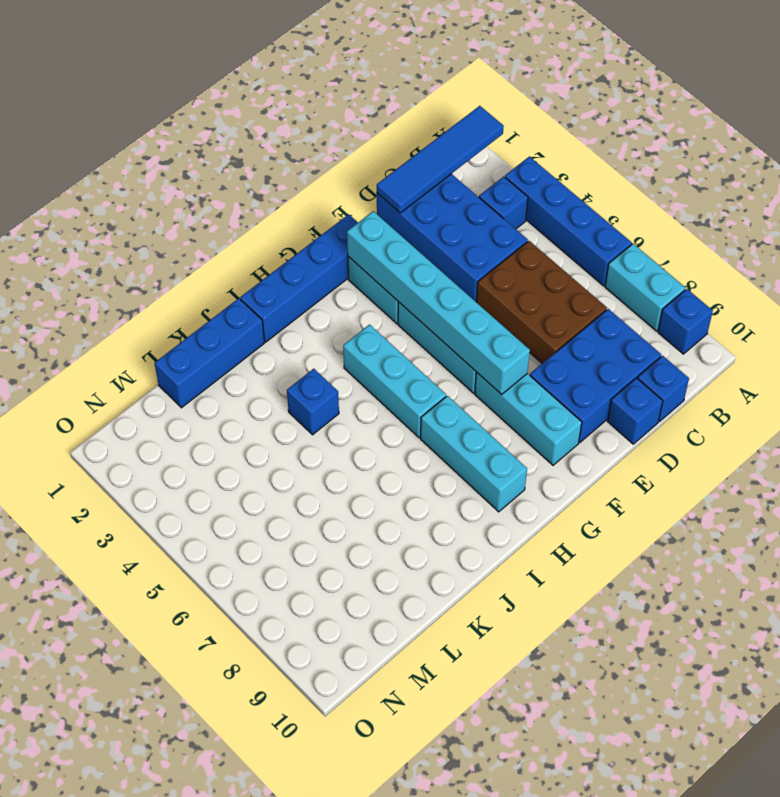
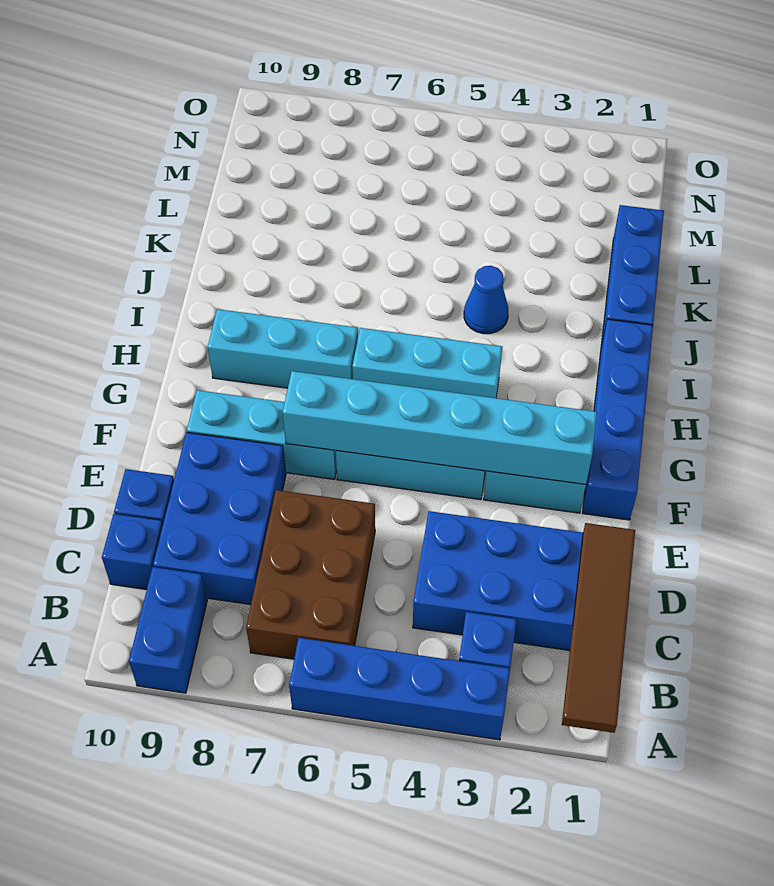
blue 1x4 tile [377,106,504,213] -> brown 1x4 tile [562,523,635,733]
cyan 1x2 brick [605,244,685,331] -> none
blue 1x1 brick [658,289,713,354] -> blue 1x2 brick [129,567,207,693]
brown 2x3 brick [476,241,607,363] -> brown 2x3 brick turned to [246,490,375,659]
blue 1x1 brick [287,369,339,435] -> blue 1x1 cone [464,266,508,334]

